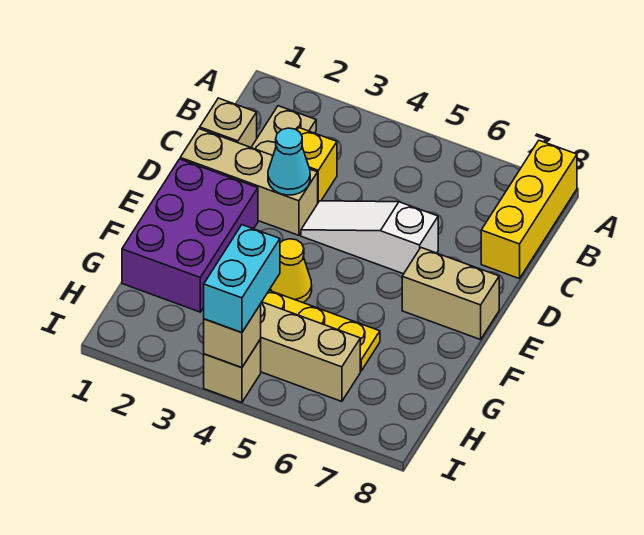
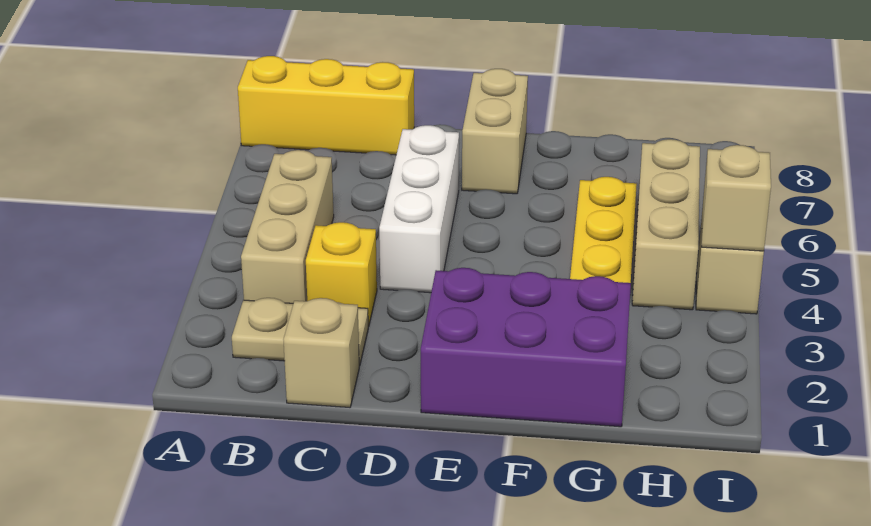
tan 1x3 brick [180,129,318,235] -> tan 1x3 brick moved to [241,150,334,303]
cyan 1x1 cone [268,128,310,195] -> none
white 1x3 slope [301,201,438,274] -> white 1x3 brick [379,125,459,293]
yellow 1x1 cone [270,239,312,303] -> none
cyan 1x2 brick [204,225,280,333] -> none

